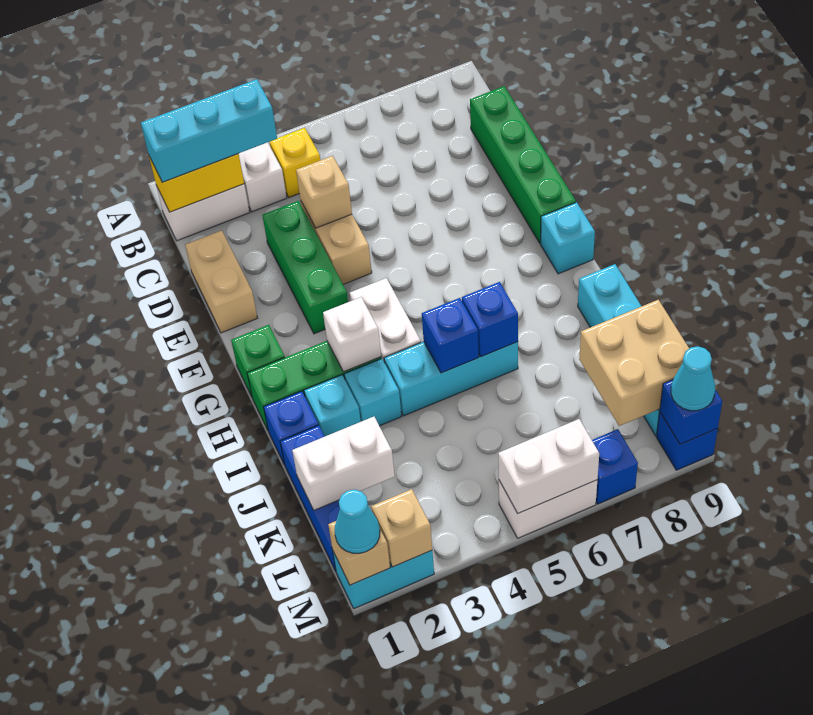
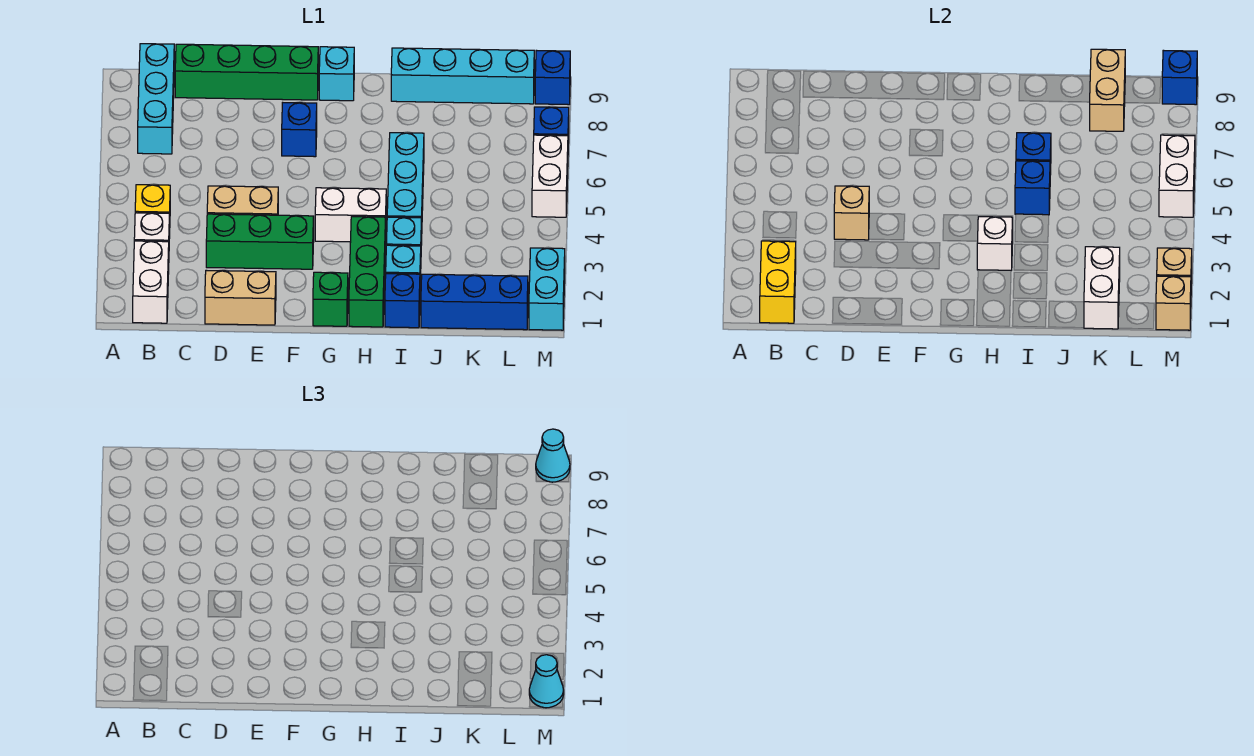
cyan 1x3 brick [141,79,277,182] -> cyan 1x3 brick moved to [138,44,174,154]
none -> blue 1x1 brick [282,103,317,157]
tan 2x2 brick [579,300,689,426] -> tan 1x2 brick [1090,49,1125,131]

